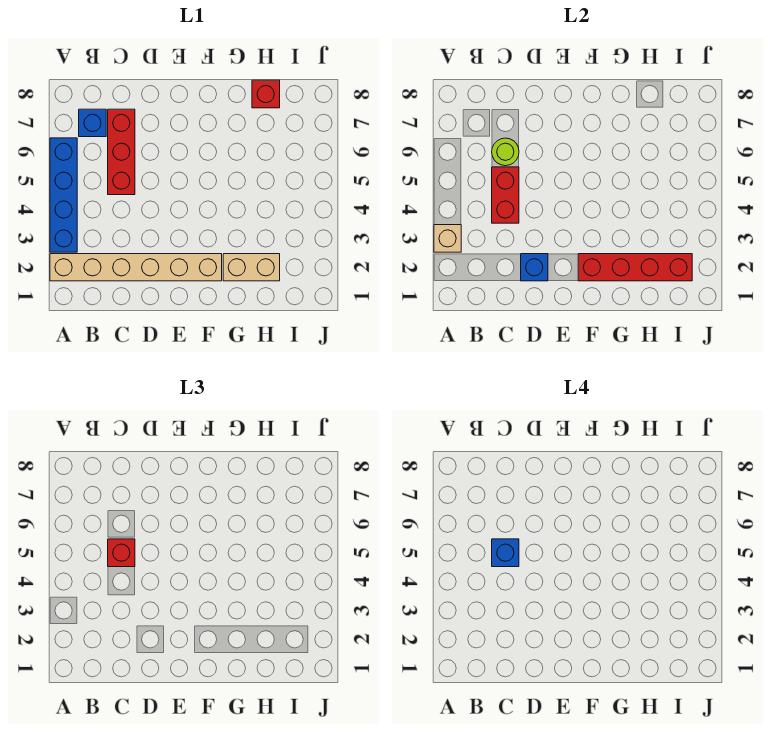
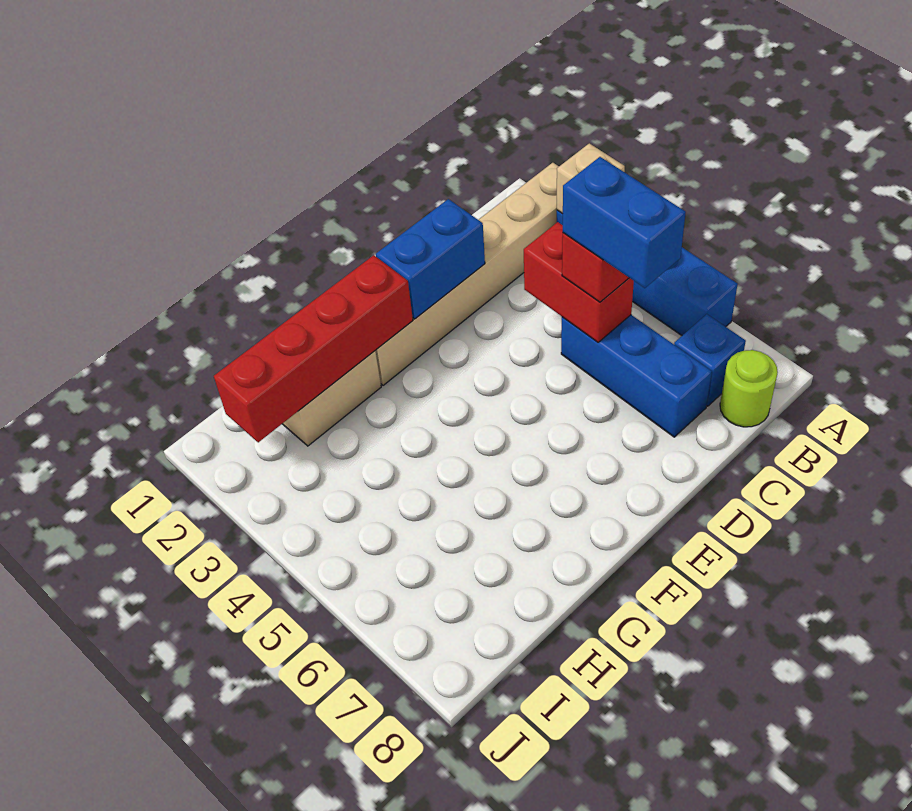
red 1x3 brick [108,109,135,195] -> blue 1x3 brick [561,315,712,437]
blue 1x1 brick [492,539,519,567] -> blue 1x2 brick [563,157,686,288]
lime 1x1 round brick [492,138,519,166] -> lime 1x1 round brick moved to [720,350,778,427]
blue 1x1 brick [521,254,548,281] -> blue 1x2 brick [376,199,485,319]
red 1x1 brick [252,80,280,108] -> none

